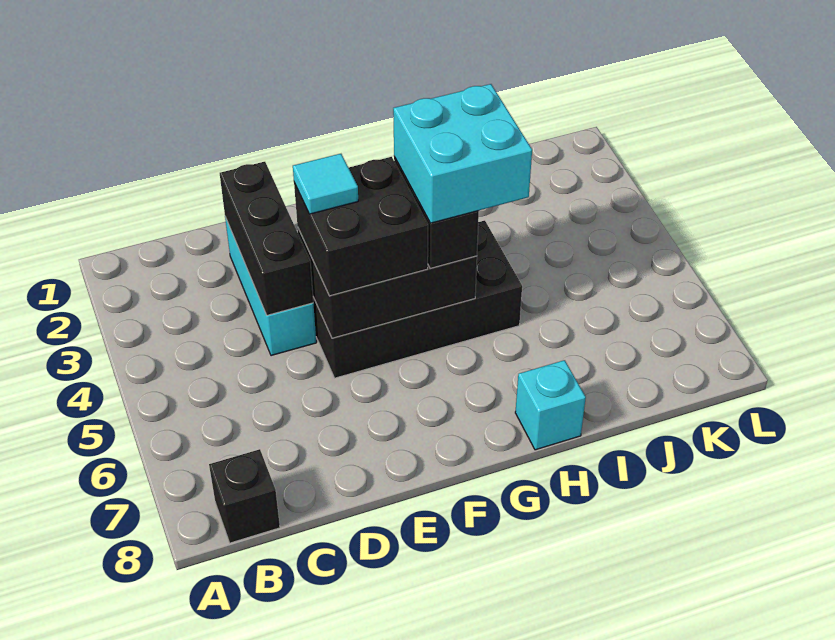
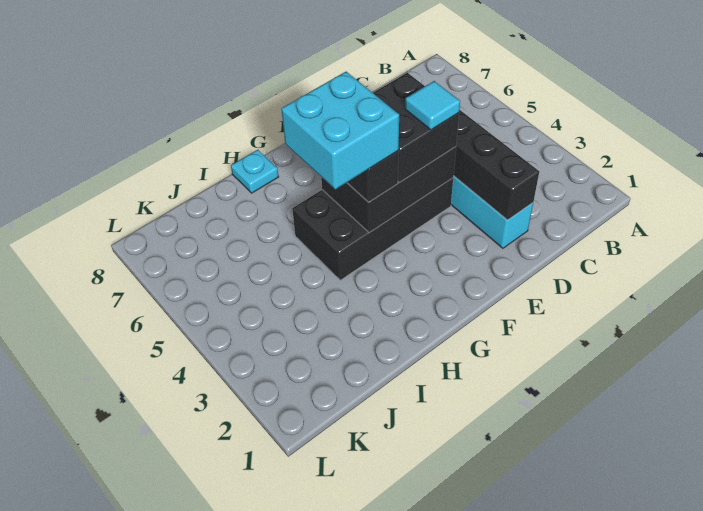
black 1x1 brick [209,449,280,543] -> none
cyan 1x1 brick [515,360,586,450] -> cyan 1x1 plate [231,150,279,193]

